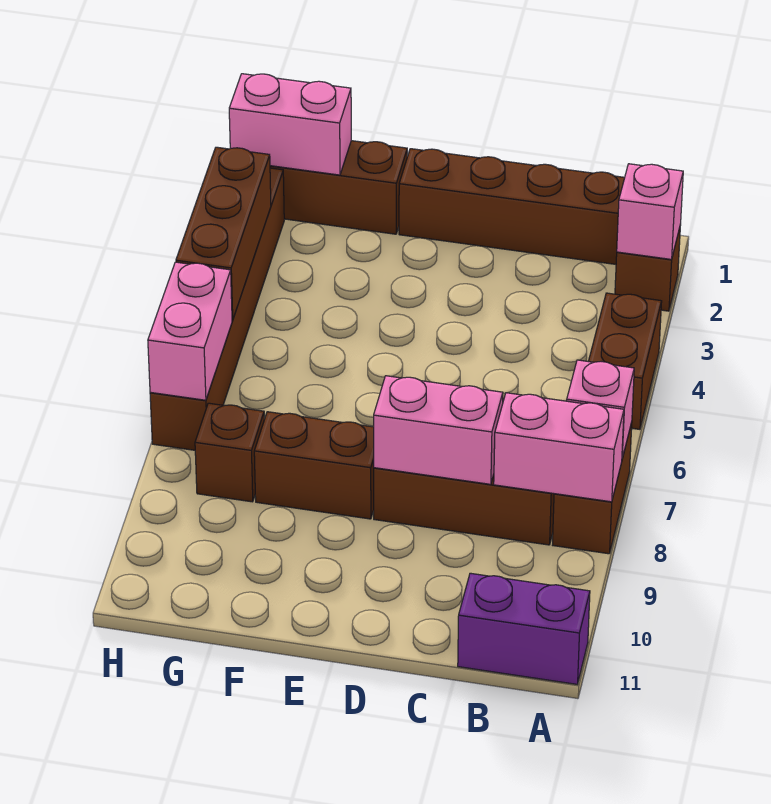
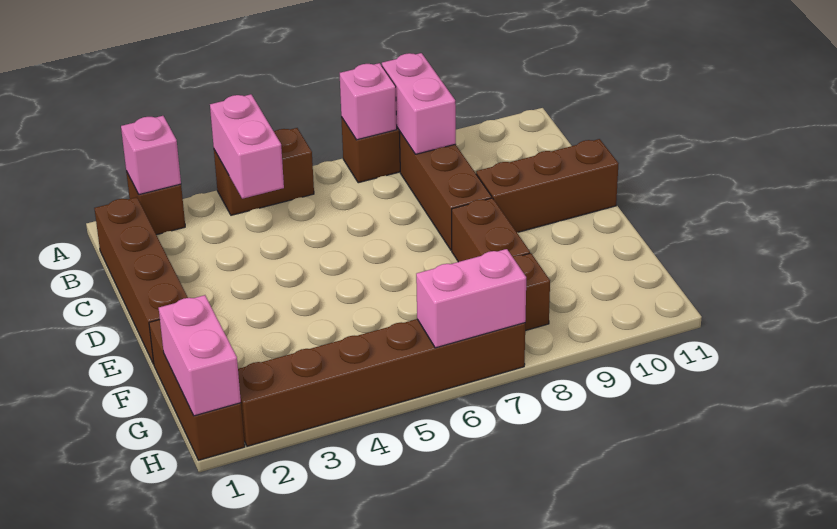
purple 1x2 brick [458,573,590,684] -> none
pink 1x2 brick [374,376,503,484] -> pink 1x2 brick moved to [210,94,284,199]
brown 1x3 brick [176,147,271,320] -> brown 1x3 brick moved to [476,139,618,233]

